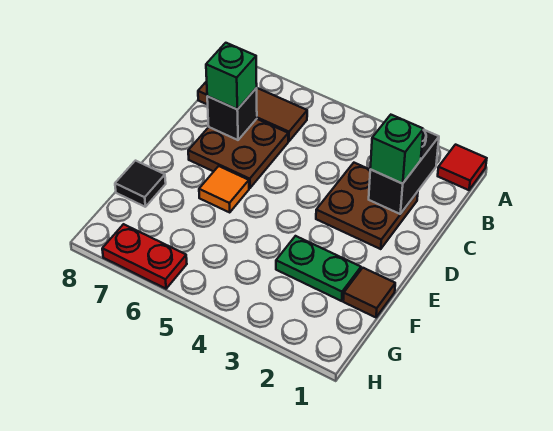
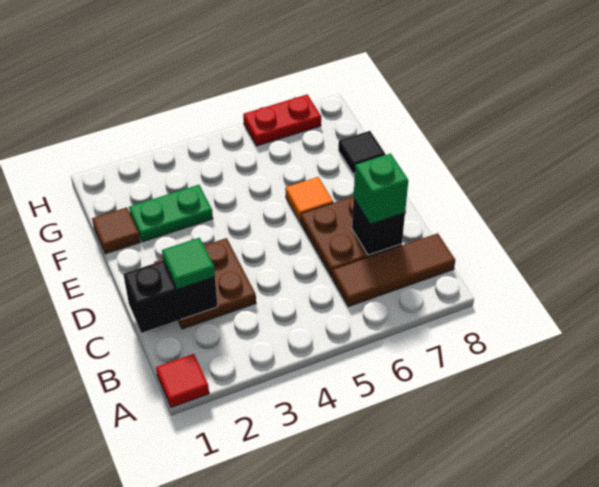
black 1x2 brick [369,130,439,214] -> black 1x2 brick turned to [123,261,218,333]
green 1x1 brick [370,115,423,184] -> green 1x1 tile [162,238,215,289]

